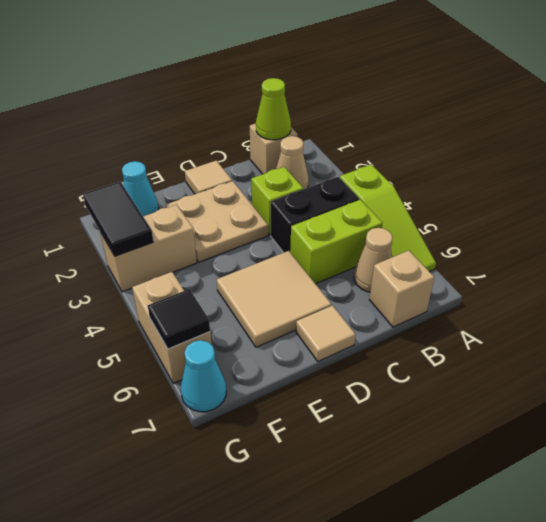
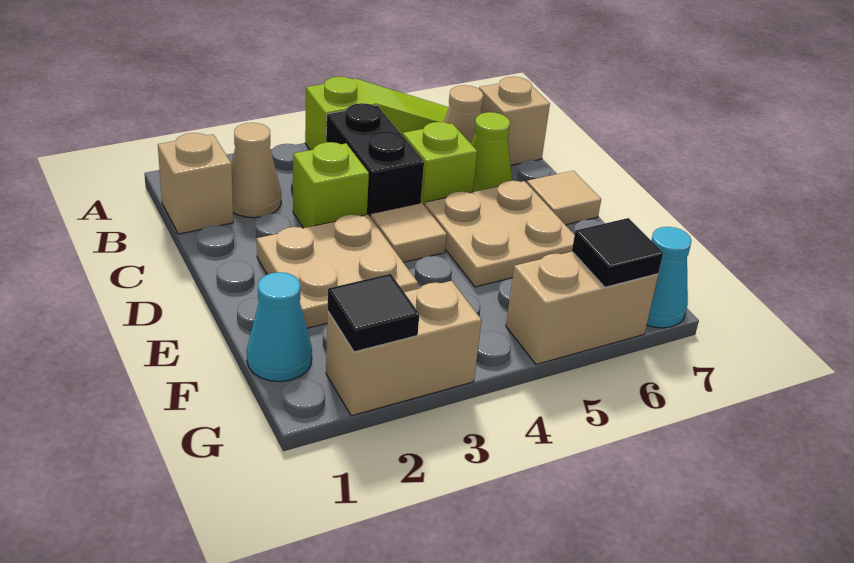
lime 1x1 cone [256,78,291,140] -> lime 1x1 cone moved to [471,112,512,192]
lime 1x2 brick [290,200,383,284] -> lime 1x1 brick [403,122,477,205]
tan 1x1 tile [185,161,232,194] -> tan 1x1 tile moved to [371,203,447,262]
tan 2x2 tile [217,251,331,347] -> tan 2x2 plate [424,181,575,287]
tan 1x2 brick [100,205,197,292] -> tan 1x2 brick turned to [326,281,482,416]
black 1x2 tile [83,182,154,256] -> black 1x1 tile [328,274,419,352]

